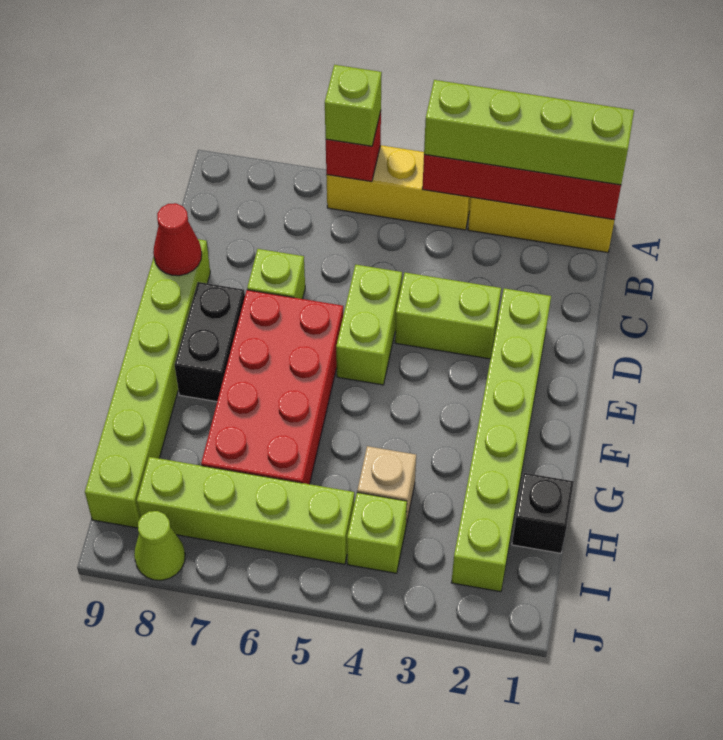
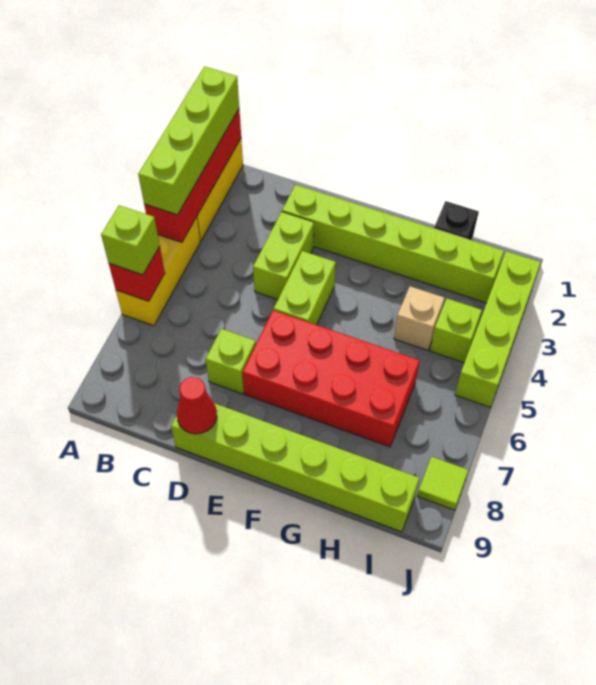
lime 1x2 brick [336,265,402,385] -> lime 1x2 brick turned to [274,251,336,325]
black 1x2 brick [175,282,245,402] -> none
lime 1x4 brick [137,457,354,564] -> lime 1x4 brick moved to [455,251,541,407]
lime 1x1 cone [134,511,185,580] -> lime 1x1 tile [417,457,468,510]

